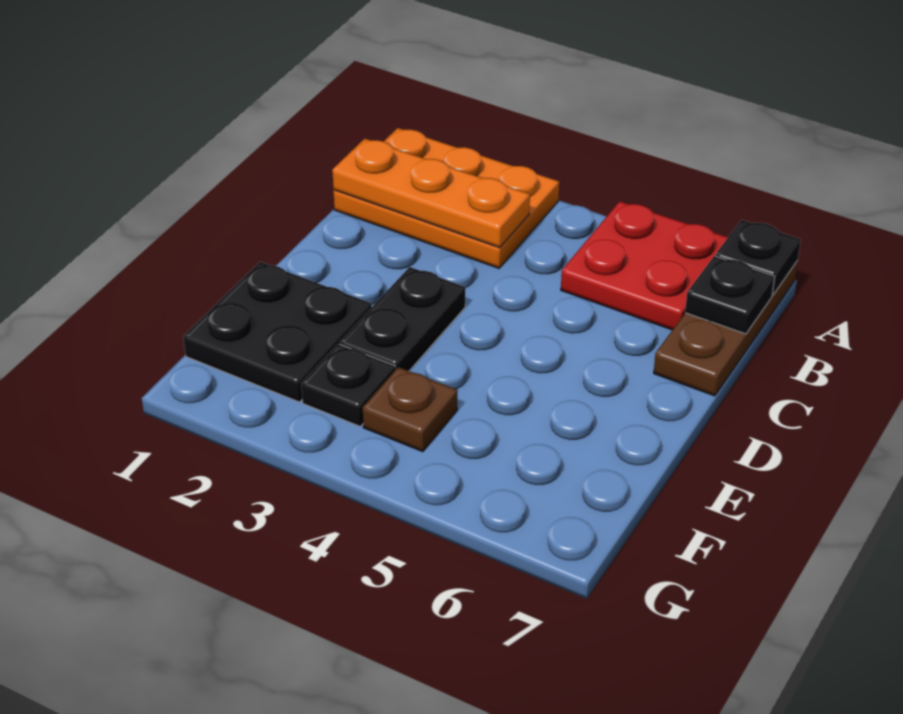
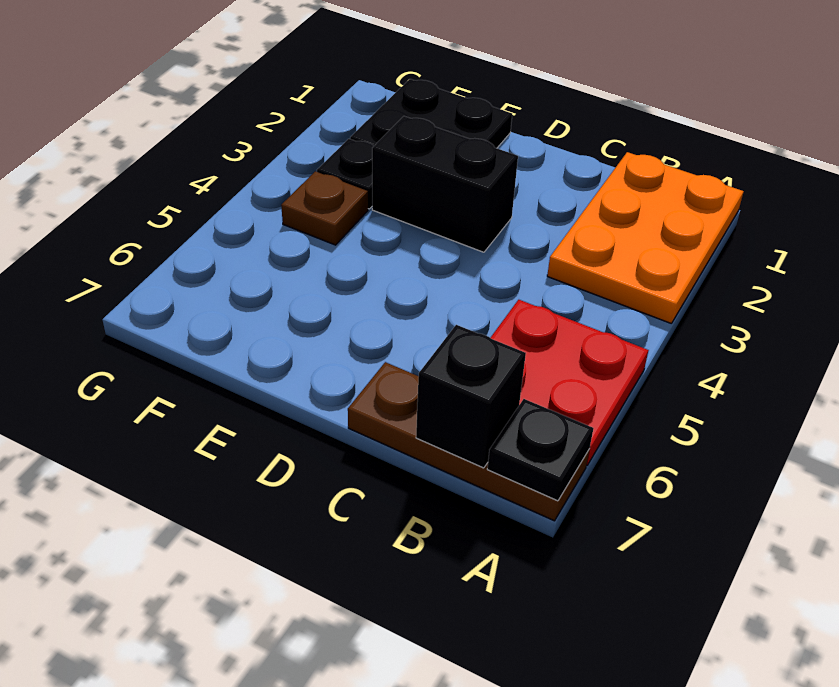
orange 1x3 plate [332,139,530,248] -> none
black 1x1 plate [685,256,775,334] -> black 1x1 brick [416,325,526,468]
black 1x2 plate [340,267,465,371] -> black 1x2 brick [372,116,518,252]

